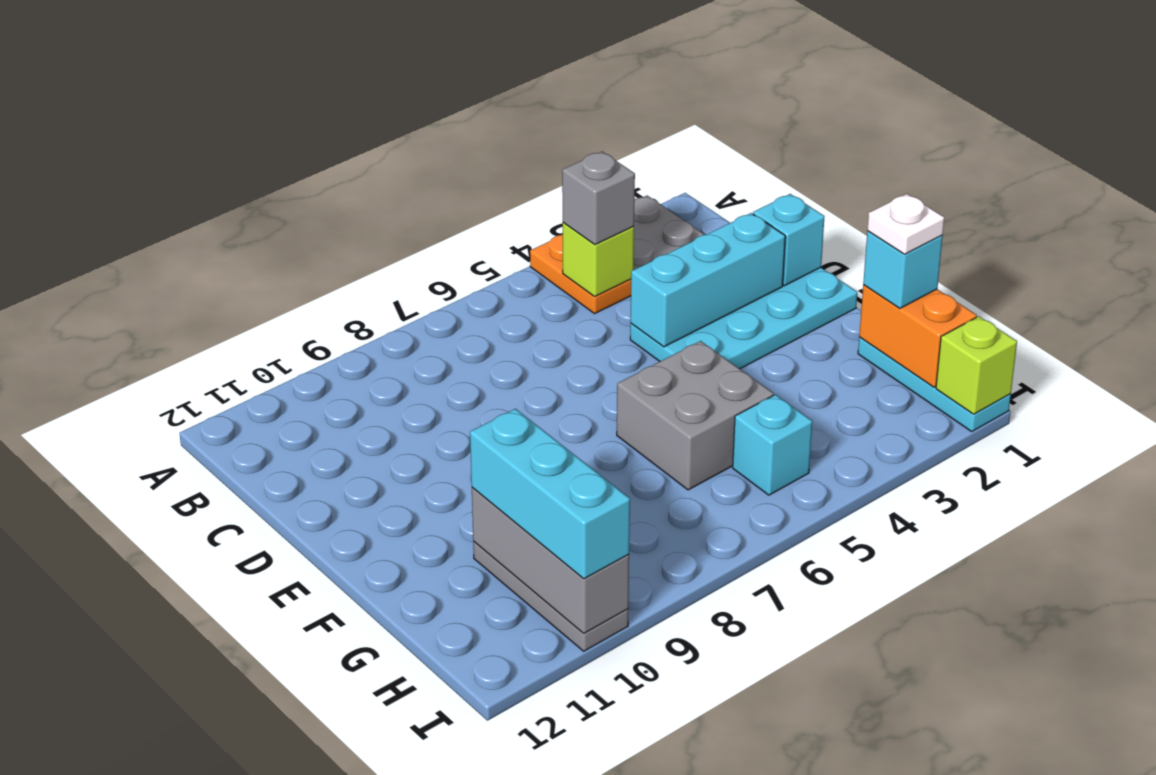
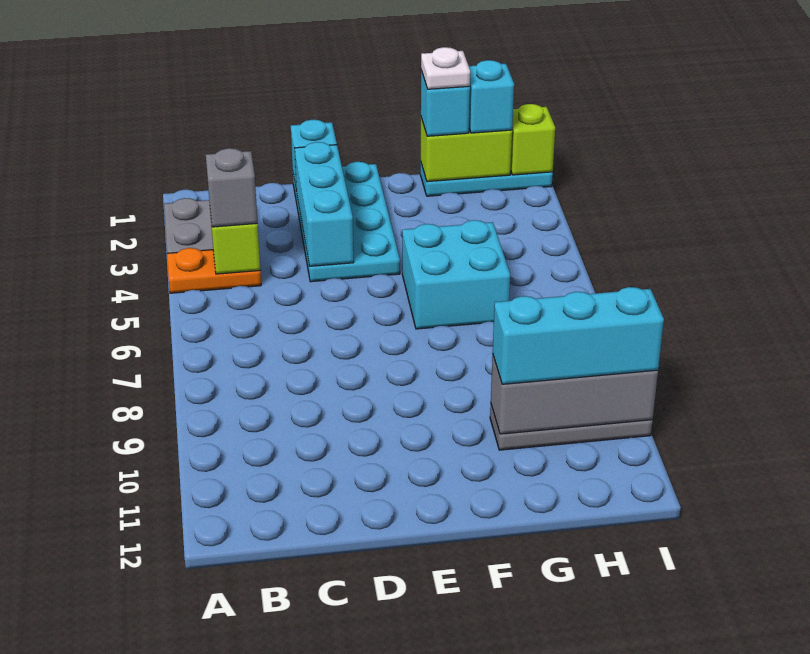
grey 2x2 brick [617,341,774,490] -> cyan 2x2 brick [402,220,510,329]
orange 1x2 brick [859,285,977,387] -> lime 1x2 brick [421,118,512,182]
cyan 1x1 brick [733,395,812,495] -> cyan 1x1 brick moved to [469,60,514,133]

